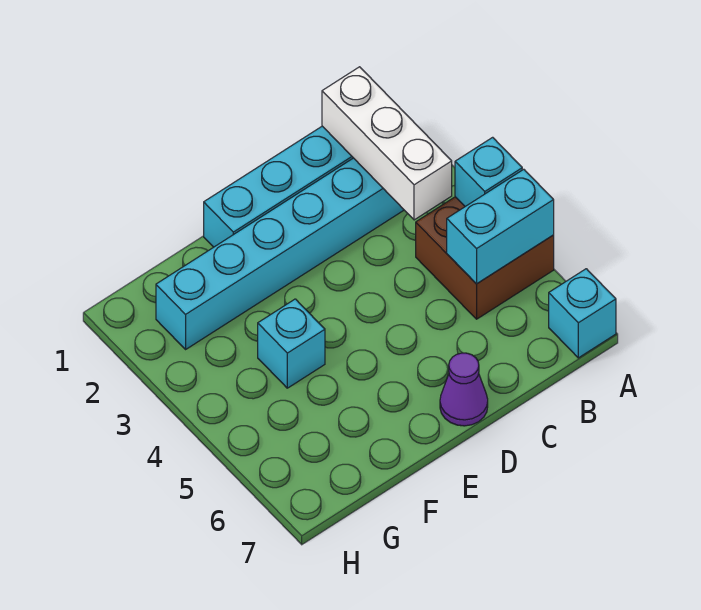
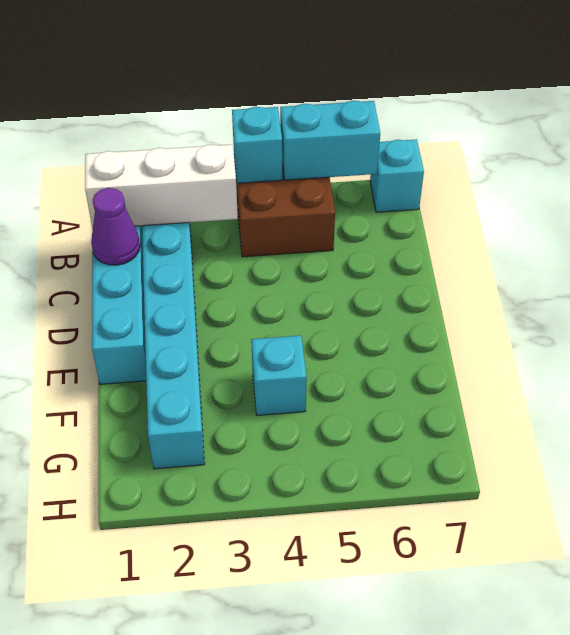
cyan 1x2 brick [447,169,554,284] -> cyan 1x2 brick turned to [280,101,380,180]
purple 1x1 cone [440,353,488,426] -> purple 1x1 cone moved to [91,188,140,265]

